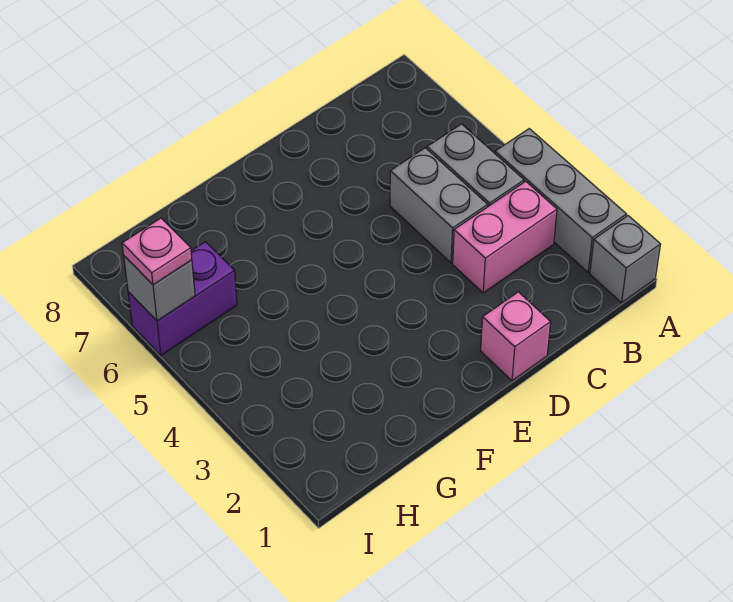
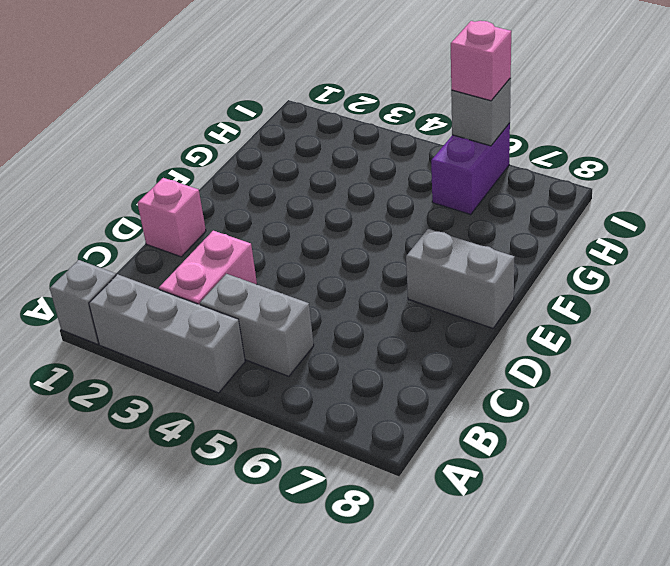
grey 1x2 brick [390,148,488,263] -> grey 1x2 brick moved to [406,229,514,328]
pink 1x1 plate [122,218,192,285] -> pink 1x1 brick [451,21,511,101]

